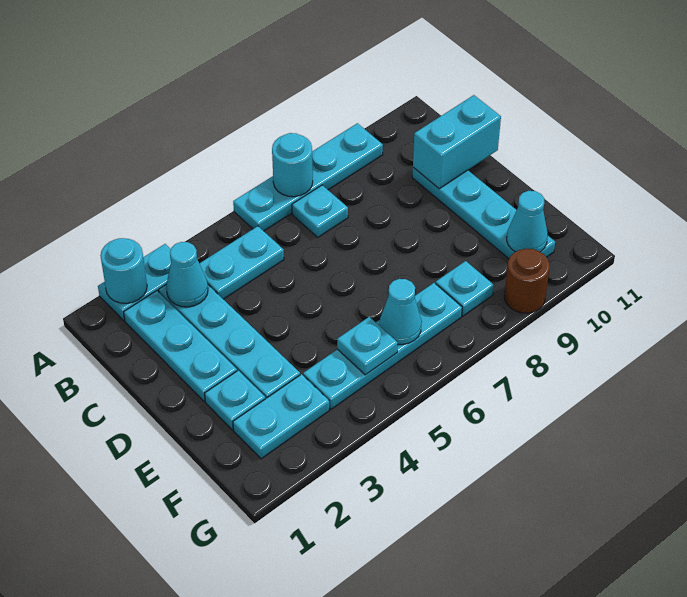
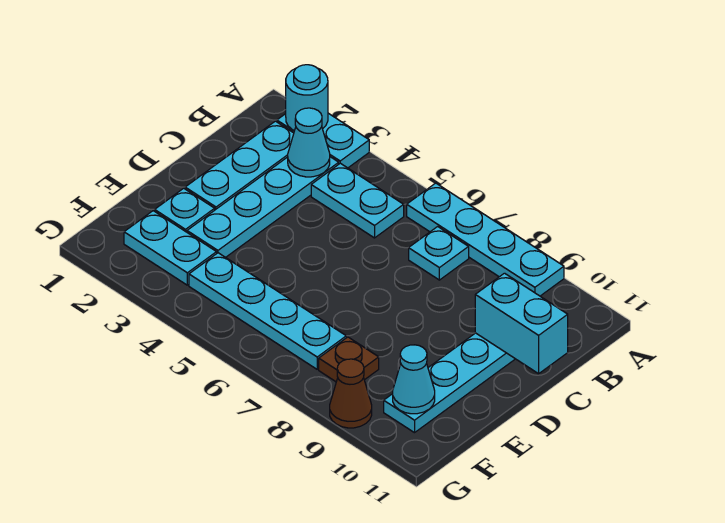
cyan 1x1 round brick [272,133,313,197] -> none
cyan 1x1 plate [337,317,398,375] -> none
cyan 1x1 cone [380,279,422,344] -> none
cyan 1x1 plate [436,261,494,316] -> brown 1x1 plate [319,337,379,382]
brown 1x1 round brick [504,249,550,313] -> brown 1x1 cone [330,359,372,428]

